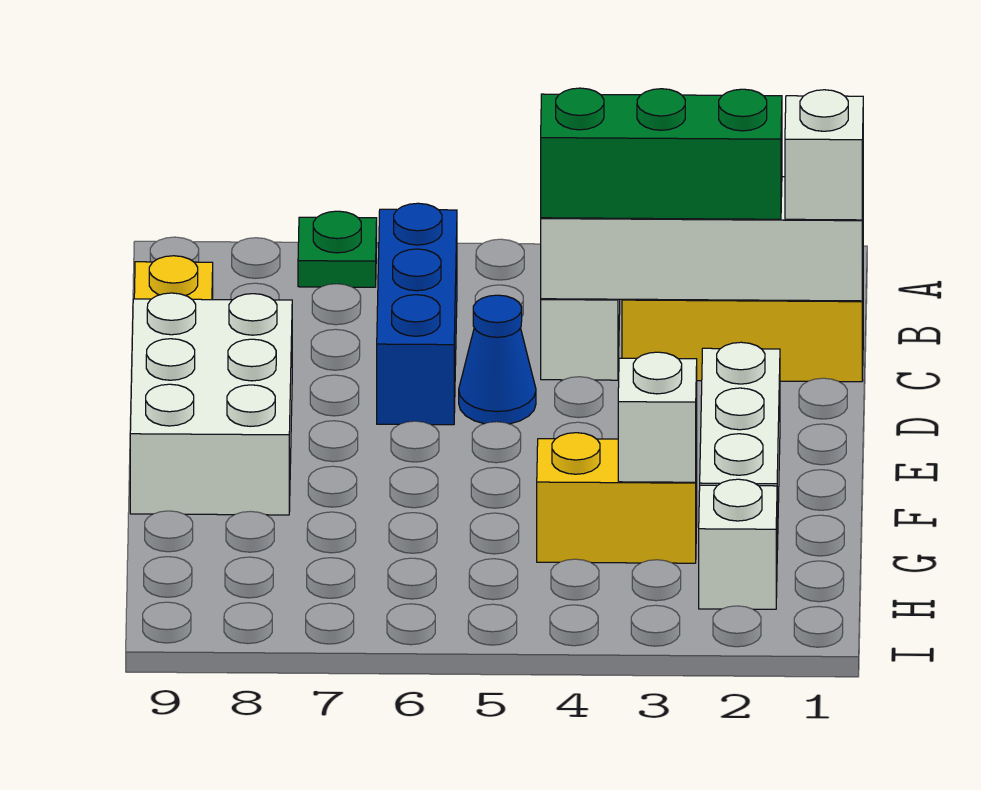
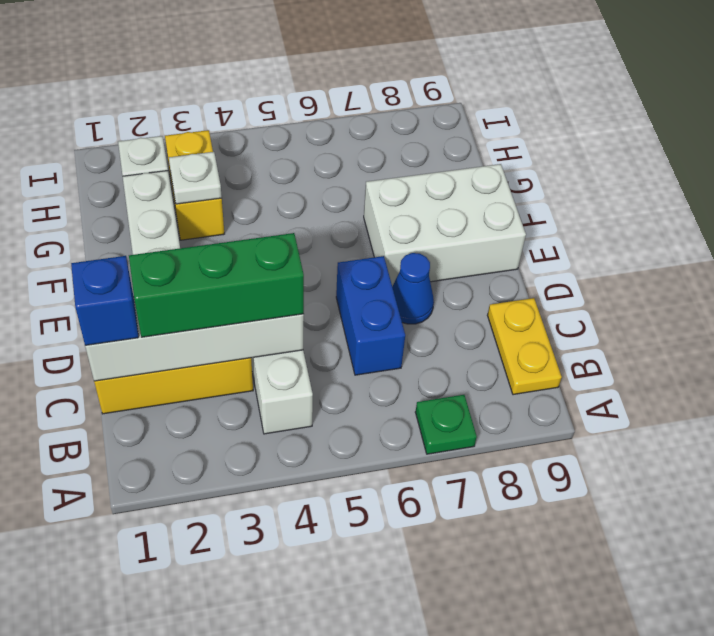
blue 1x3 brick [377,203,457,425] -> blue 1x2 brick [336,256,405,375]
white 1x1 brick [785,90,863,220] -> blue 1x1 brick [71,256,139,345]
blue 1x1 cone [459,295,536,424] -> blue 1x1 cone moved to [392,253,434,324]
white 2x3 brick [130,293,292,515] -> white 2x3 brick turned to [364,164,526,286]
yellow 1x2 brick [537,433,697,563] -> yellow 1x2 brick turned to [165,130,224,240]
white 1x1 brick [618,352,697,482] -> white 1x1 plate [169,152,222,204]

